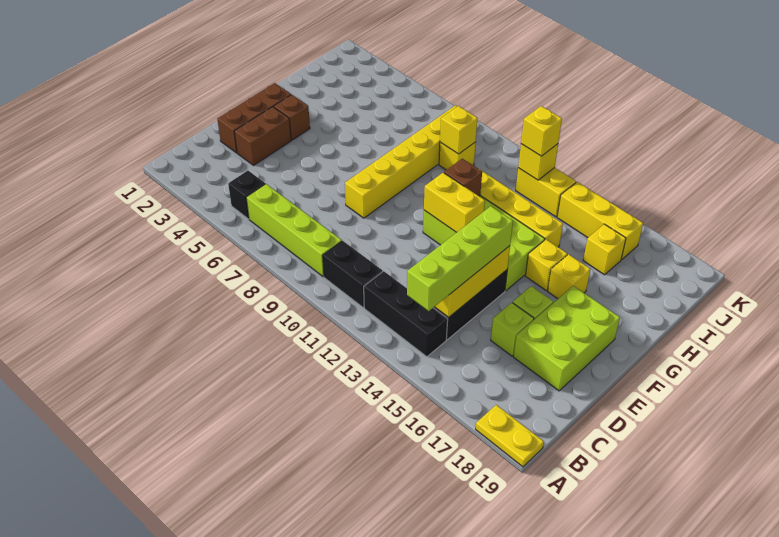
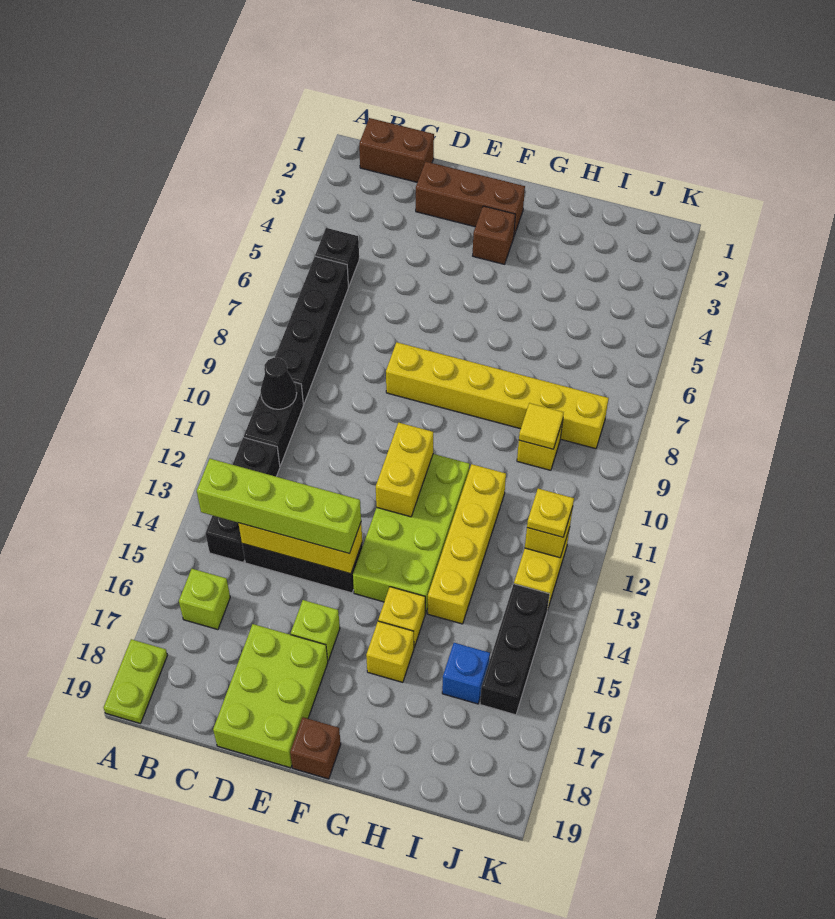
yellow 1x2 plate [476,405,544,467] -> lime 1x2 plate [103,639,167,724]
lime 1x4 brick [246,184,342,277] -> black 1x4 brick [275,256,349,404]
none -> black 1x1 cone [261,358,297,409]
brown 1x2 brick [234,107,291,165] -> brown 1x2 brick moved to [359,118,434,182]
lime 1x1 brick [491,302,534,356] -> lime 1x1 brick moved to [179,569,230,630]
lime 2x3 brick [513,286,620,391] -> lime 2x3 brick turned to [213,624,328,768]
brown 1x1 brick [444,159,482,196] -> brown 1x1 brick moved to [290,717,341,779]
yellow 1x1 brick [440,106,477,154] -> yellow 1x1 tile [519,403,564,449]
yellow 1x1 brick [583,224,626,275] -> blue 1x1 brick [442,643,490,704]
yellow 1x1 brick [521,106,562,156] -> yellow 1x1 plate [527,489,574,537]
yellow 1x3 brick [557,182,643,260] -> black 1x3 brick [480,584,549,715]

